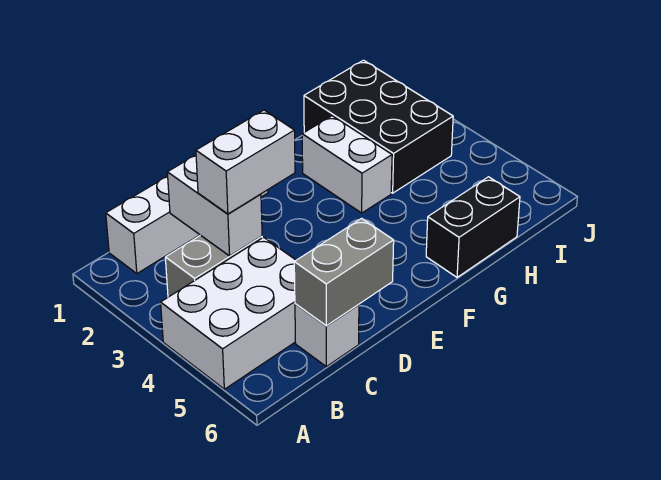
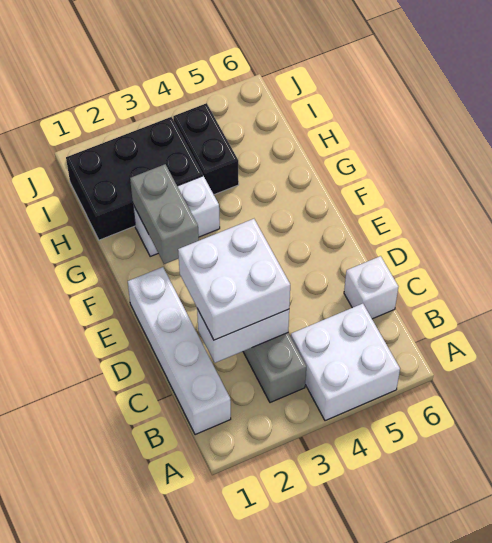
white 2x3 brick [161,237,296,389] -> white 2x2 brick [291,304,400,421]
white 1x2 brick [196,110,295,214] -> white 2x2 brick [178,219,290,340]
grey 1x2 brick [294,218,394,326] -> grey 1x2 brick moved to [130,164,199,264]
black 1x2 brick [426,177,520,277] -> black 1x2 brick moved to [173,103,239,195]

